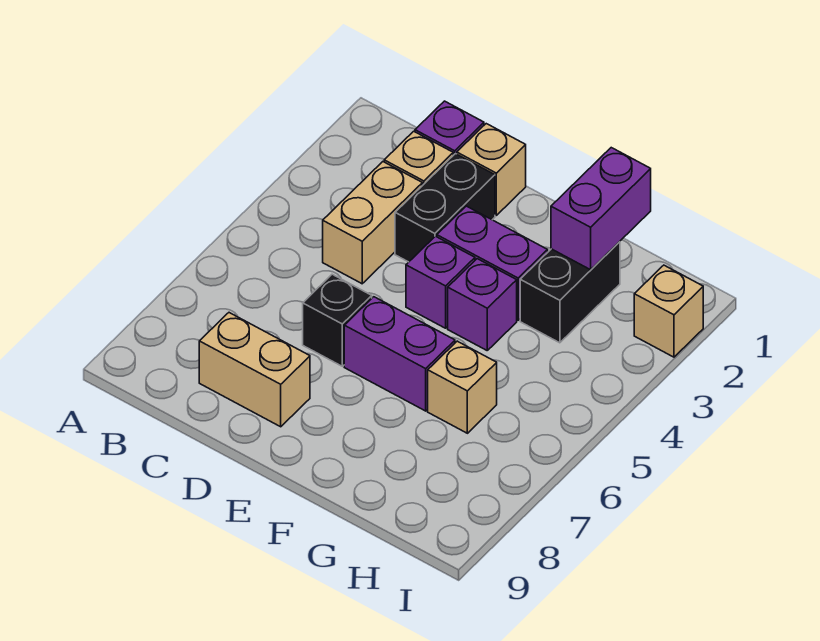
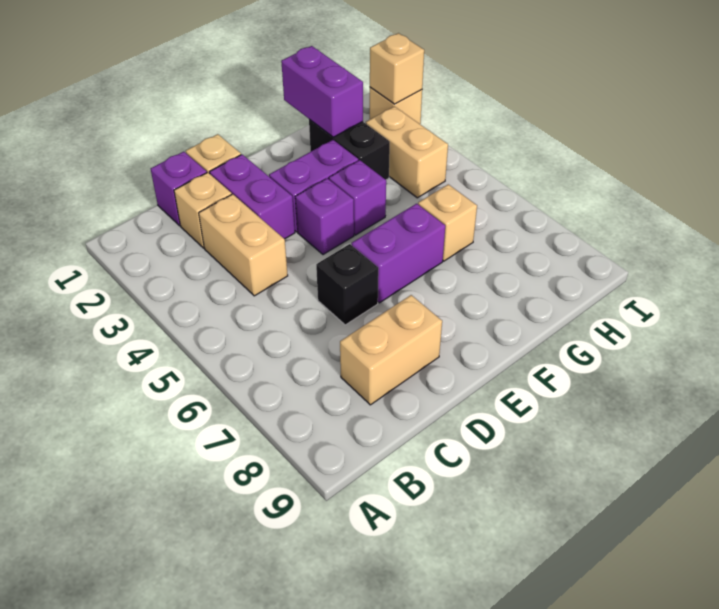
black 1x2 brick [395,154,495,262] -> purple 1x2 brick [210,155,295,239]
none -> tan 1x2 brick [366,106,448,198]
none -> tan 1x1 brick [370,33,424,104]

